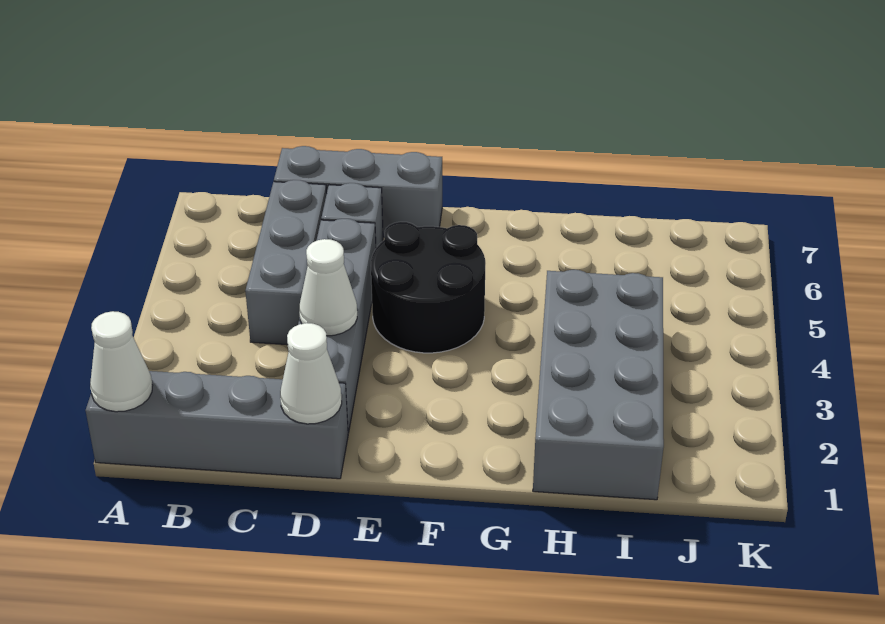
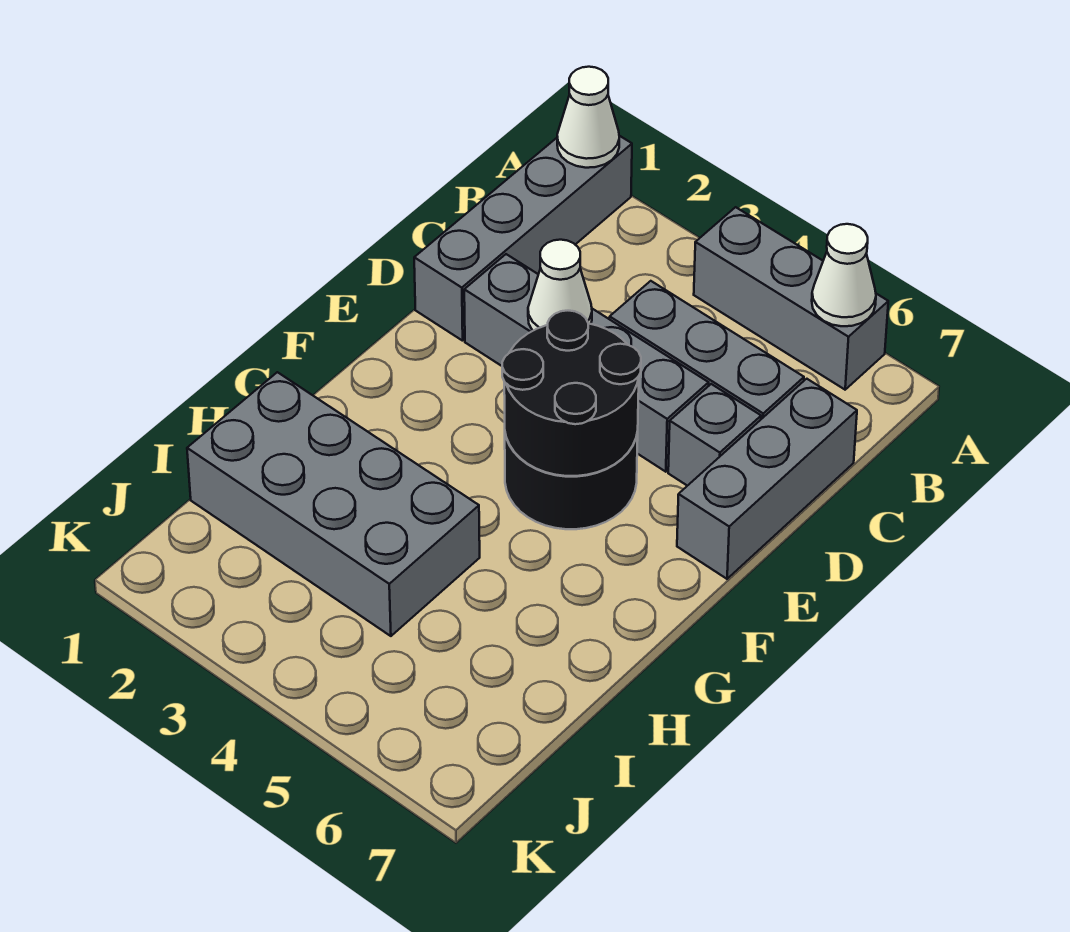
none -> grey 1x3 brick [694,207,888,390]
white 1x1 cone [280,323,342,424] -> white 1x1 cone moved to [812,224,876,326]
none -> black 2x2 round brick [502,311,641,476]

